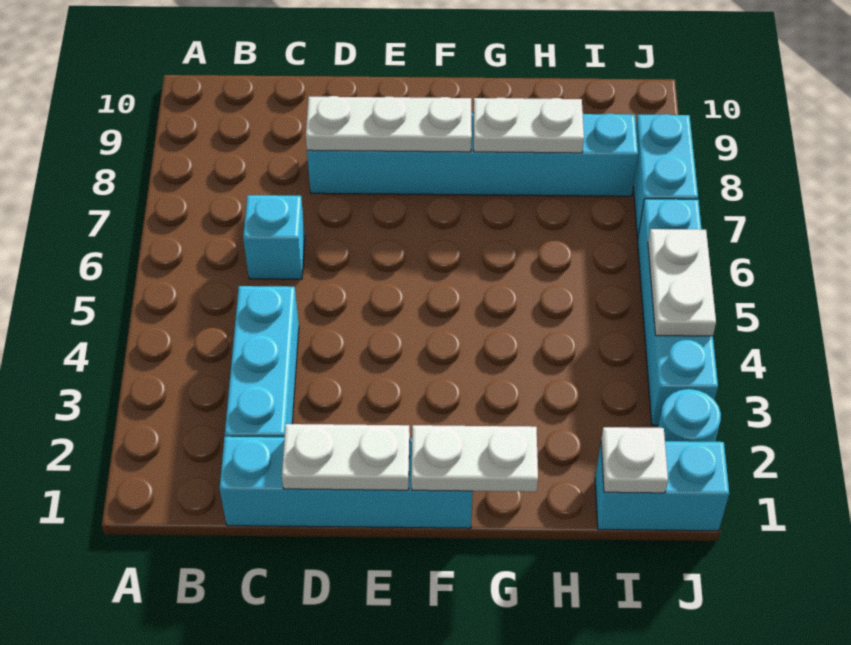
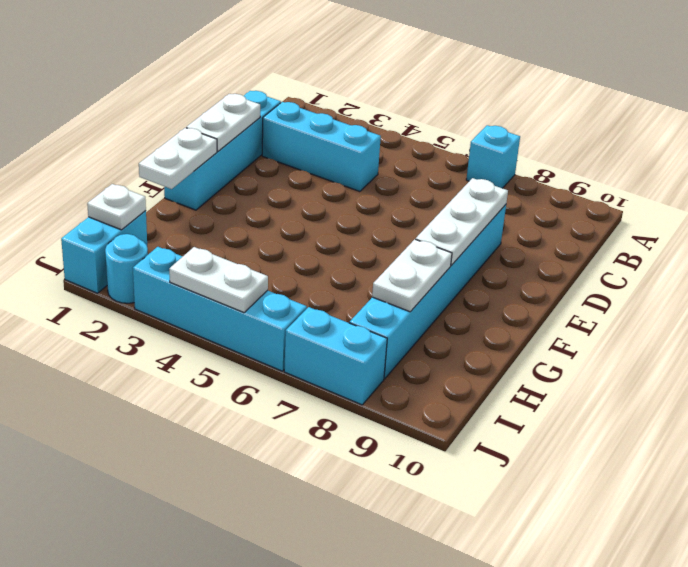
cyan 1x1 brick [243,195,305,279] -> cyan 1x1 brick moved to [466,125,520,188]

